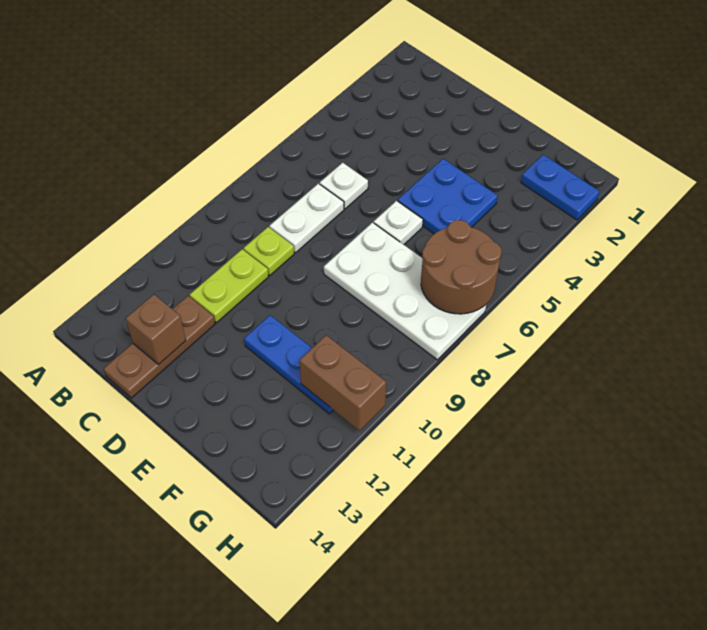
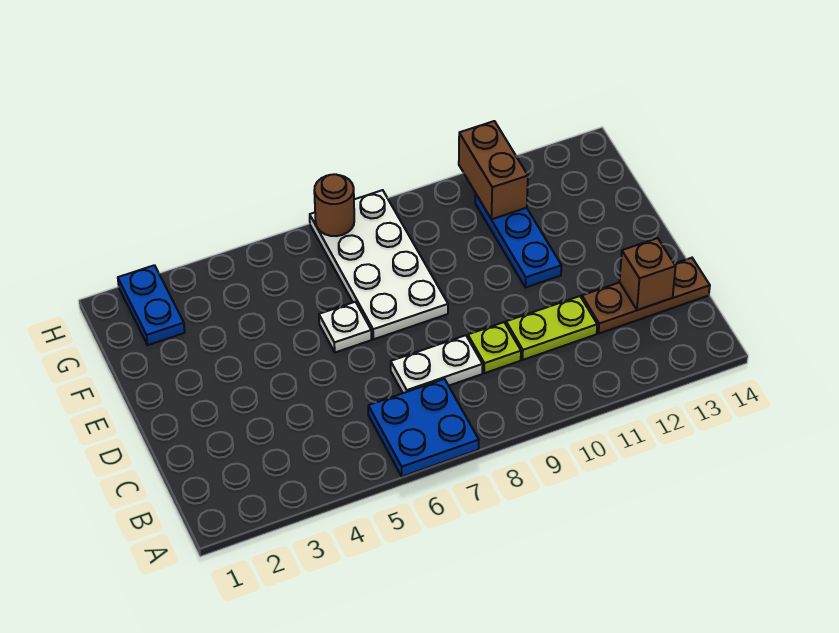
white 1x1 plate [320,163,368,209] -> none
blue 2x2 plate [398,159,498,234] -> blue 2x2 plate moved to [368,379,479,477]
brown 2x2 round brick [421,220,502,314] -> brown 1x1 round brick [314,174,354,236]

